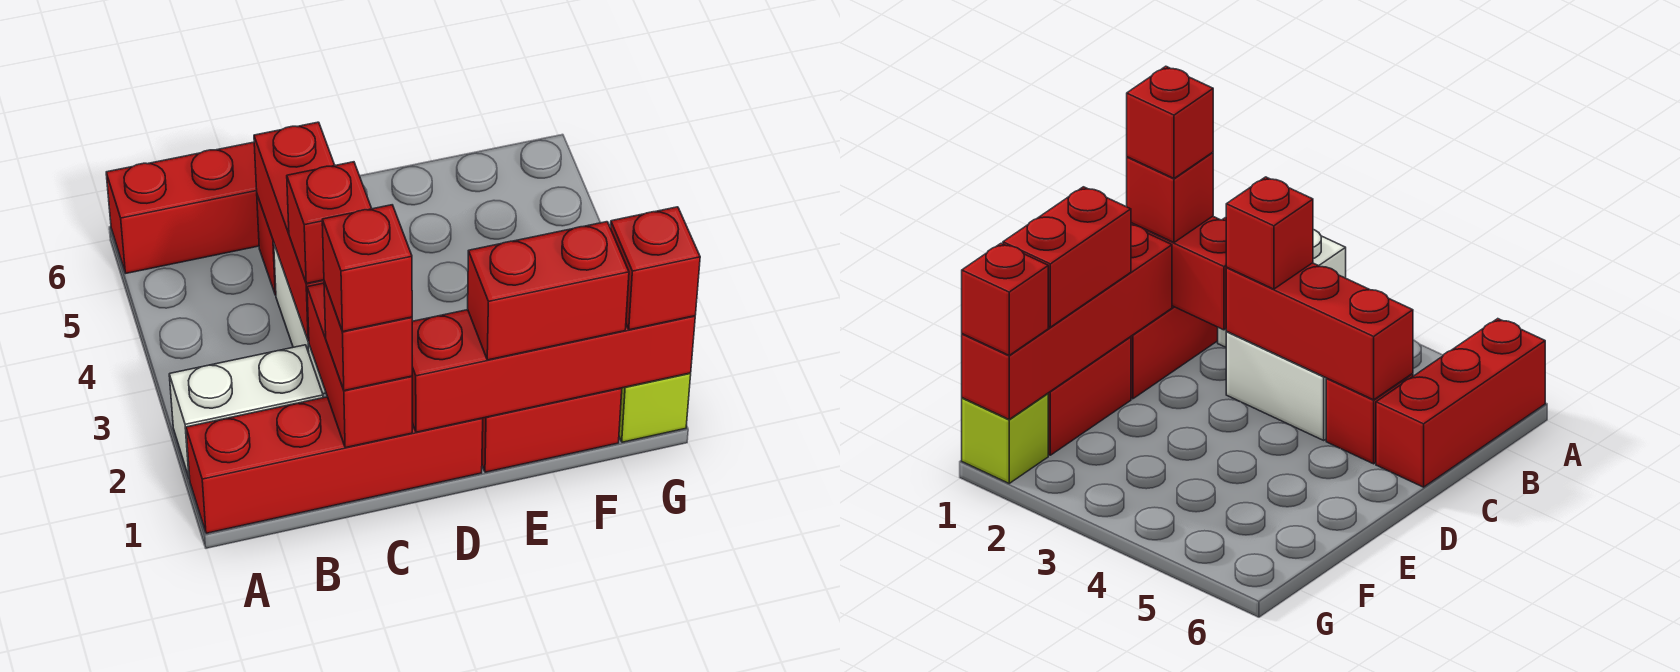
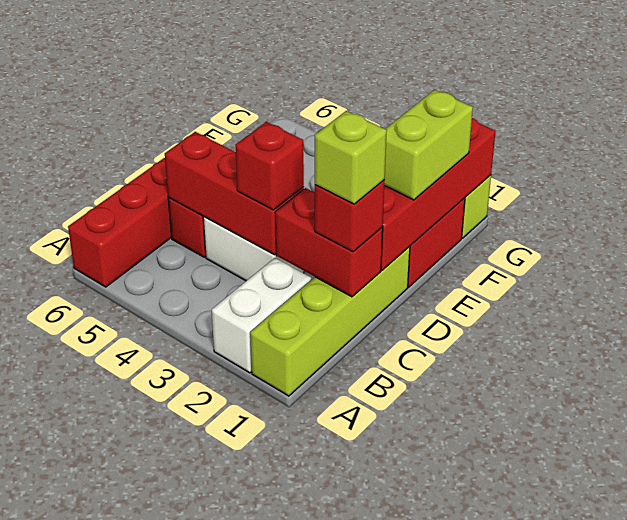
red 1x4 brick [186,397,483,533] -> lime 1x4 brick [250,246,410,396]
red 1x1 brick [322,205,412,332] -> lime 1x1 brick [315,111,387,204]
red 1x2 brick [468,222,629,360] -> lime 1x2 brick [384,90,473,200]
red 1x1 brick [610,207,700,330] -> none

